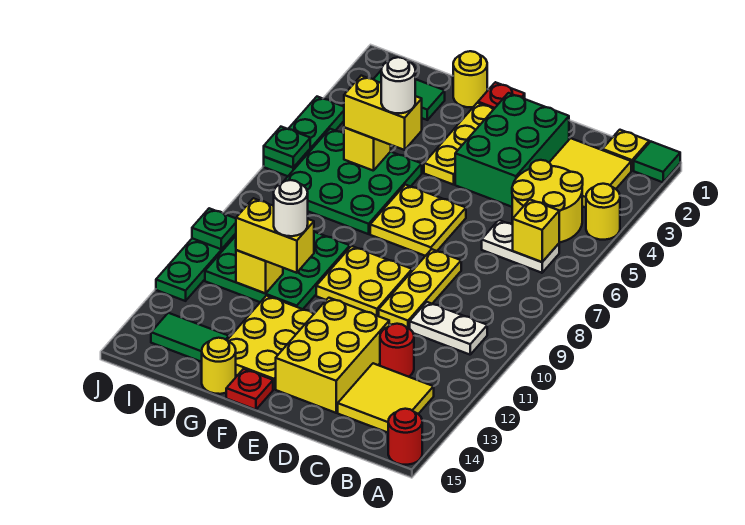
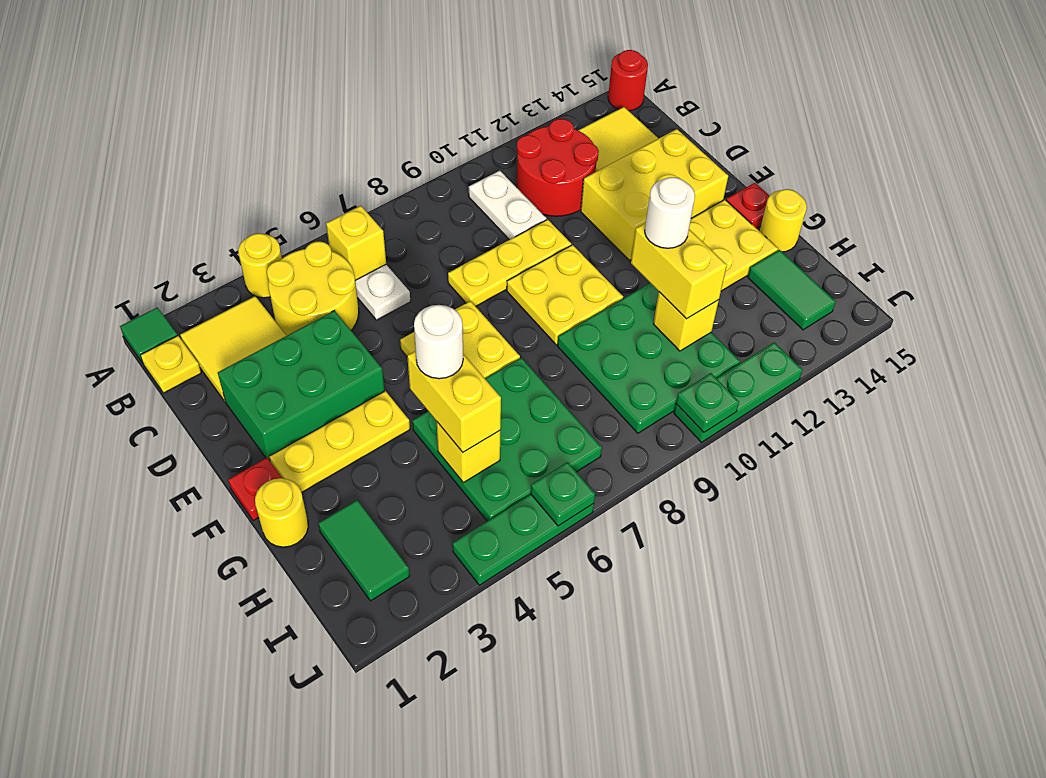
red 1x1 round brick [380,324,414,377] -> red 2x2 round brick [517,119,599,216]

